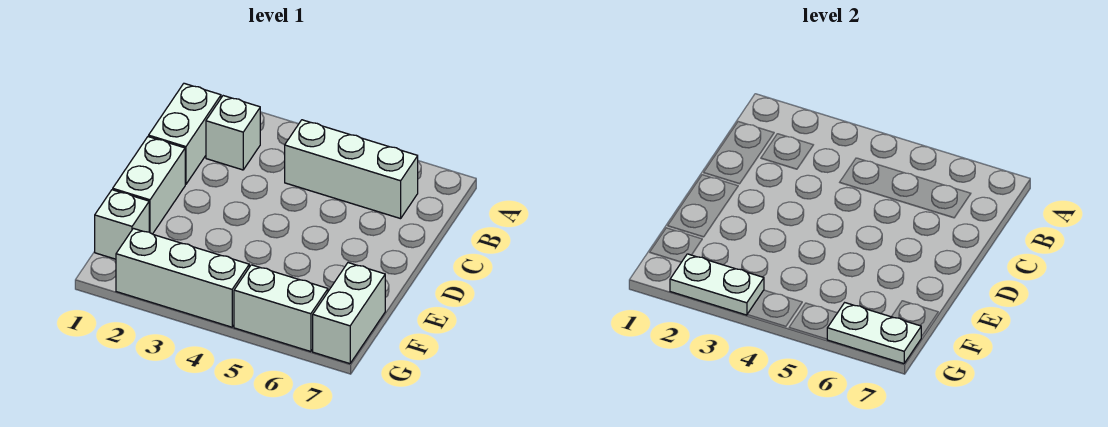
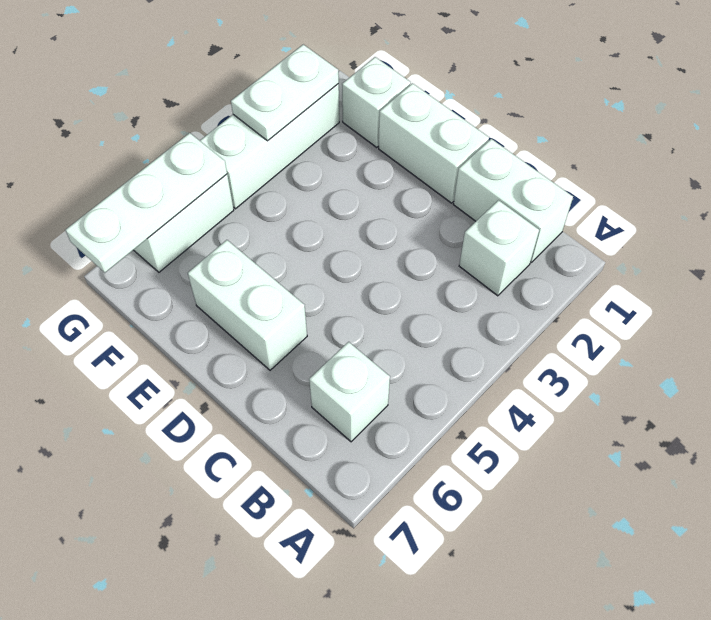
white 1x3 brick [285,120,418,219] -> white 1x1 brick [309,342,390,442]
white 1x2 brick [313,263,385,364] -> white 1x2 brick moved to [188,240,307,370]
white 1x2 plate [827,303,921,364] -> white 1x3 plate [65,133,227,273]

